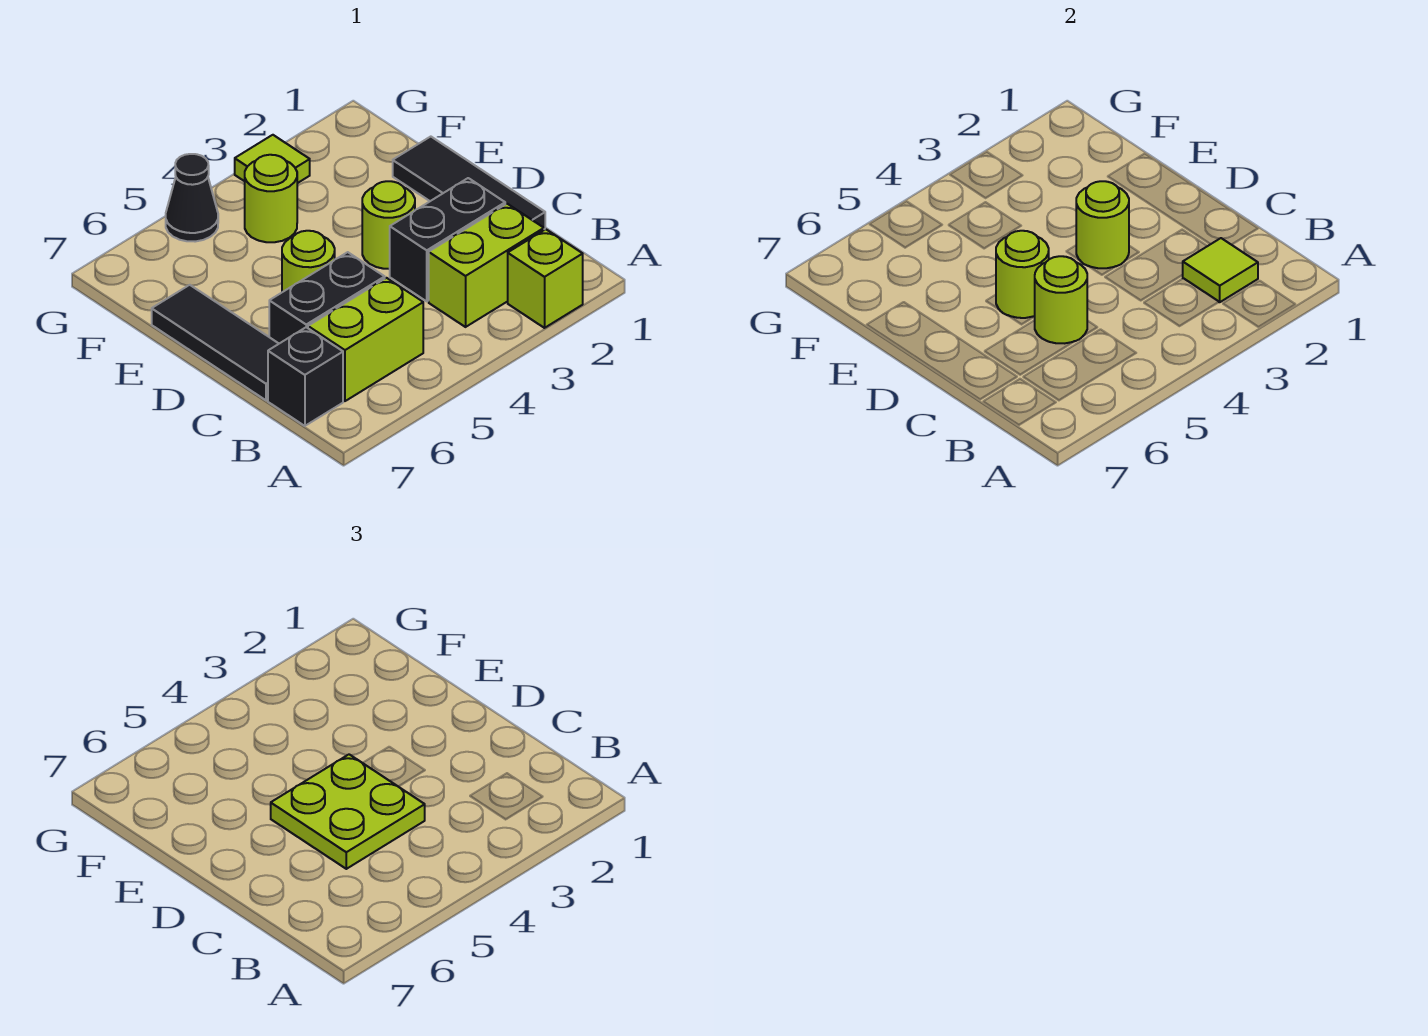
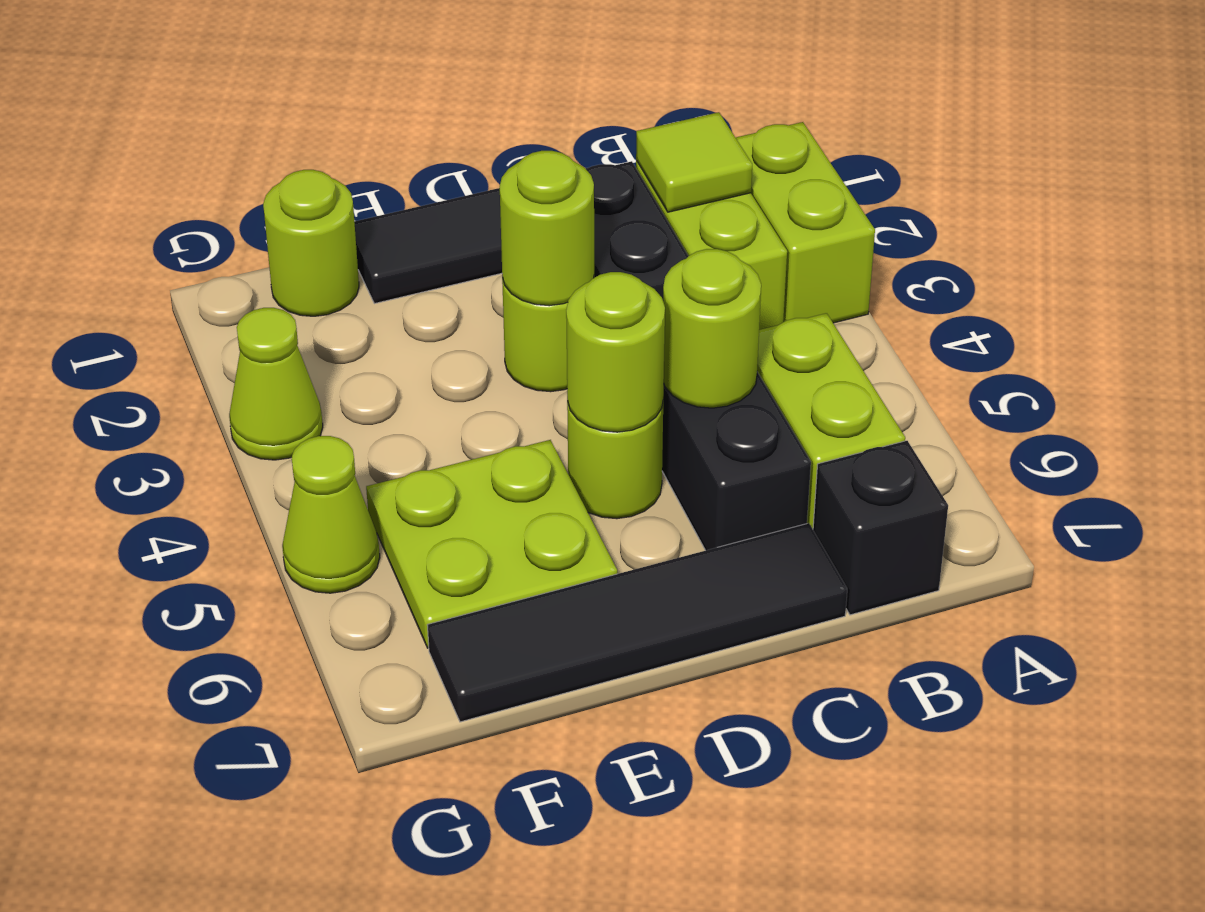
lime 1x1 brick [508,229,583,328] -> lime 1x2 brick [735,122,875,323]
lime 2x2 plate [271,754,425,869] -> lime 2x2 plate moved to [366,440,617,648]
black 1x3 tile [152,285,279,400] -> black 1x4 tile [427,523,847,722]
lime 1x1 round brick [245,155,297,242] -> lime 1x1 round brick moved to [263,170,359,316]
lime 1x1 tile [235,135,310,183] -> lime 1x1 cone [229,308,323,460]
black 1x1 cone [166,154,218,242] -> lime 1x1 cone [282,436,380,593]

